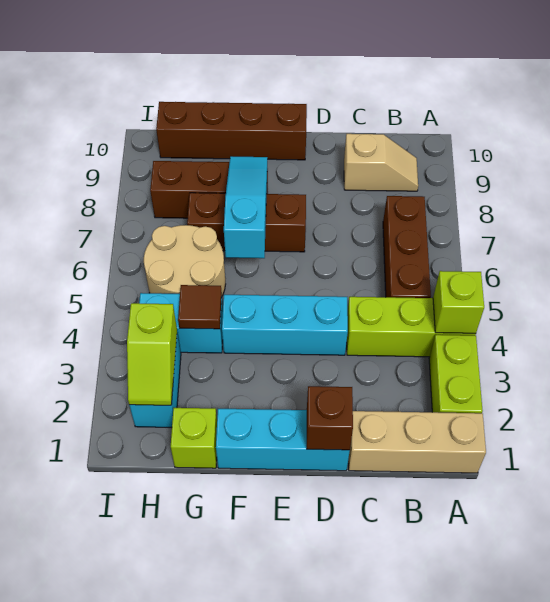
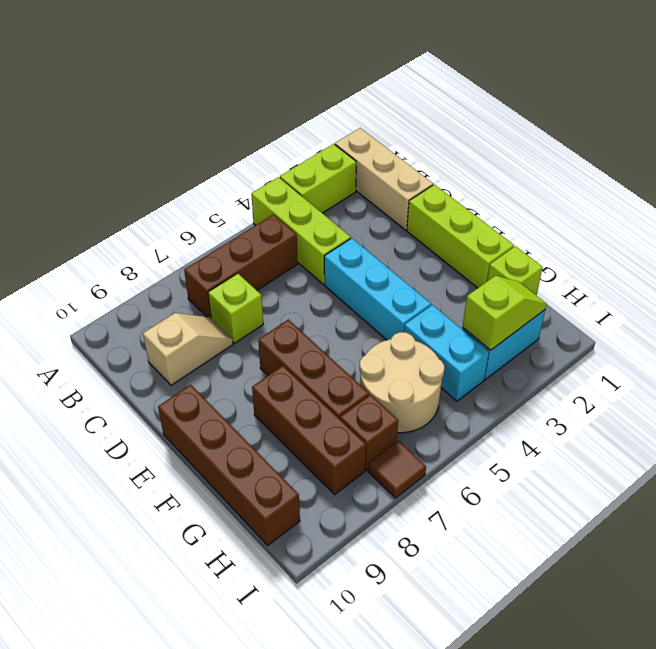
lime 1x1 brick [433,271,484,333] -> lime 1x1 brick moved to [208,273,263,343]
tan 1x2 slope [344,134,418,191] -> tan 1x2 slope turned to [143,313,233,385]
cyan 1x3 brick [216,408,350,471] -> lime 1x3 brick [407,184,514,288]
brown 1x1 brick [307,386,353,450] -> brown 1x1 brick moved to [340,395,398,470]
cyan 1x3 slope [224,156,267,258] -> none
brown 1x1 tile [178,285,222,329] -> brown 1x1 tile moved to [368,441,426,498]

